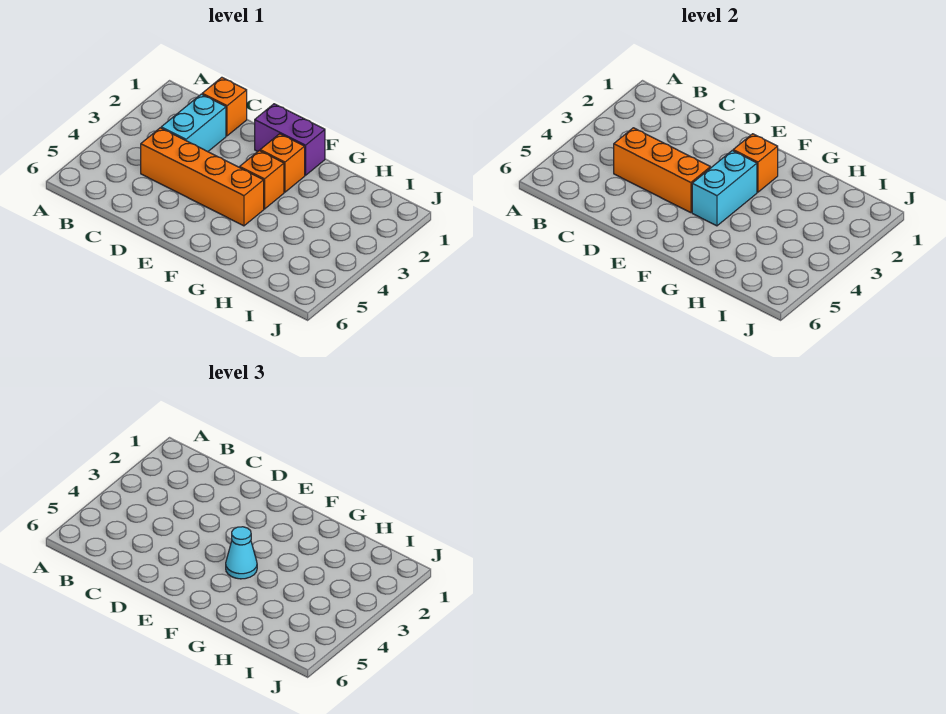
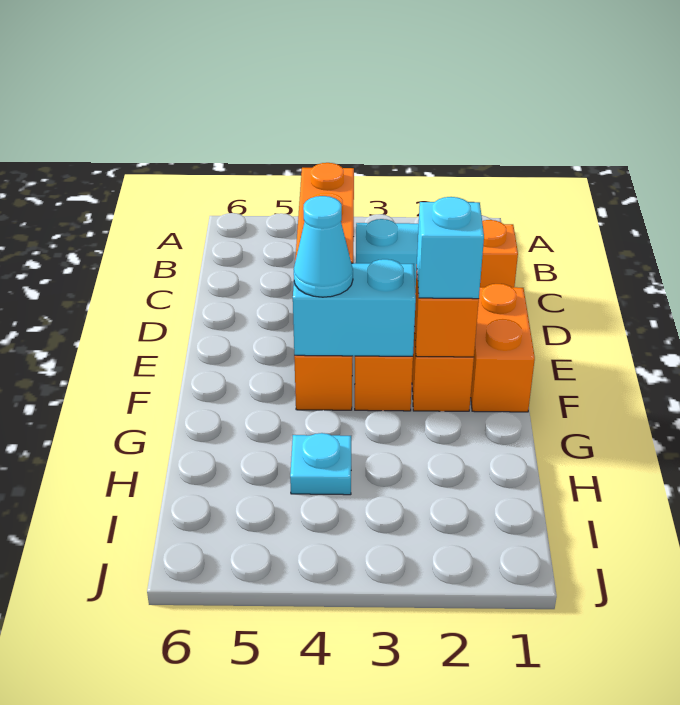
purple 1x2 brick [255,104,325,175] -> orange 1x2 brick [471,284,535,412]
none -> cyan 1x1 brick [417,197,484,299]
none -> cyan 1x1 plate [290,433,351,495]

